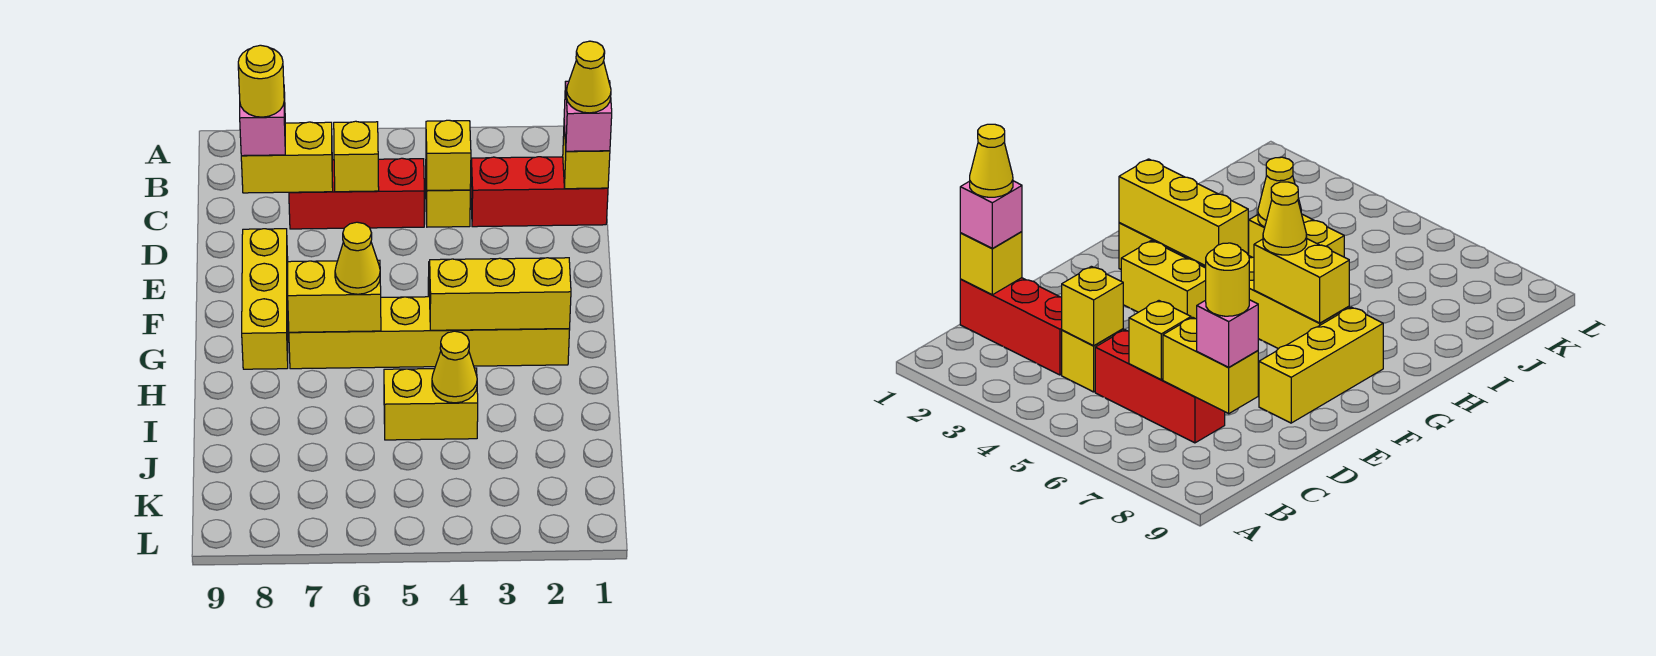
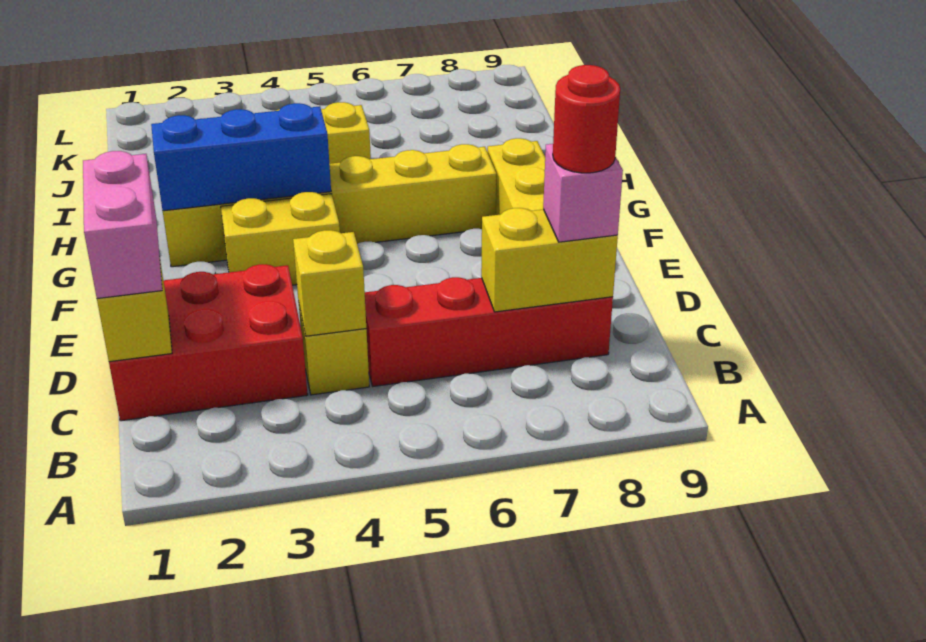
red 1x3 brick [471,157,608,227] -> red 2x3 brick [109,264,308,421]
pink 1x1 brick [564,81,612,151] -> pink 1x2 brick [83,151,162,299]
yellow 1x1 cone [566,41,611,113] -> none
red 1x3 brick [289,158,424,229] -> red 1x4 brick [365,277,613,386]
yellow 1x1 brick [334,121,379,192] -> none
yellow 1x1 round brick [238,45,284,117] -> red 1x1 round brick [553,65,620,173]
yellow 1x3 brick [429,258,571,330] -> blue 1x3 brick [151,103,331,211]
yellow 1x2 brick [288,260,381,332] -> none
yellow 1x1 cone [335,222,380,294] -> none
yellow 1x1 cone [432,331,477,403] -> none

